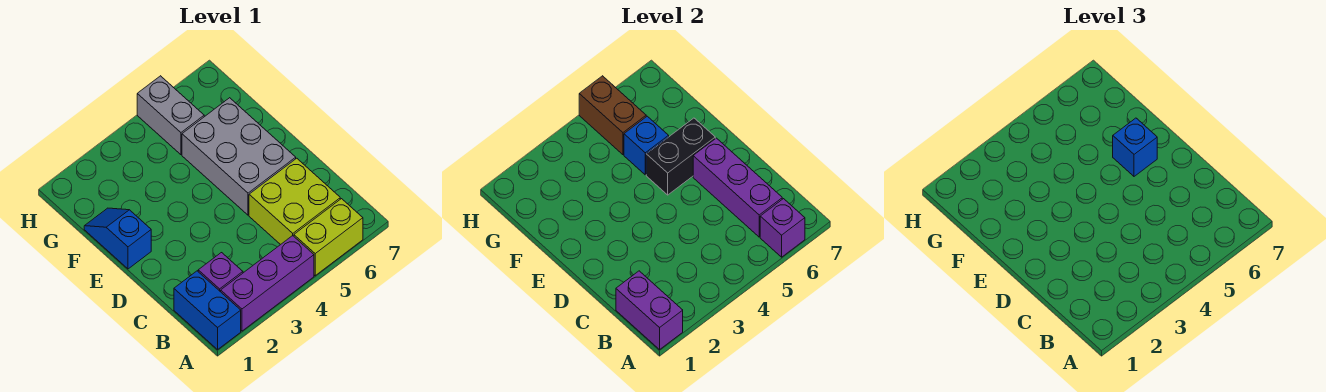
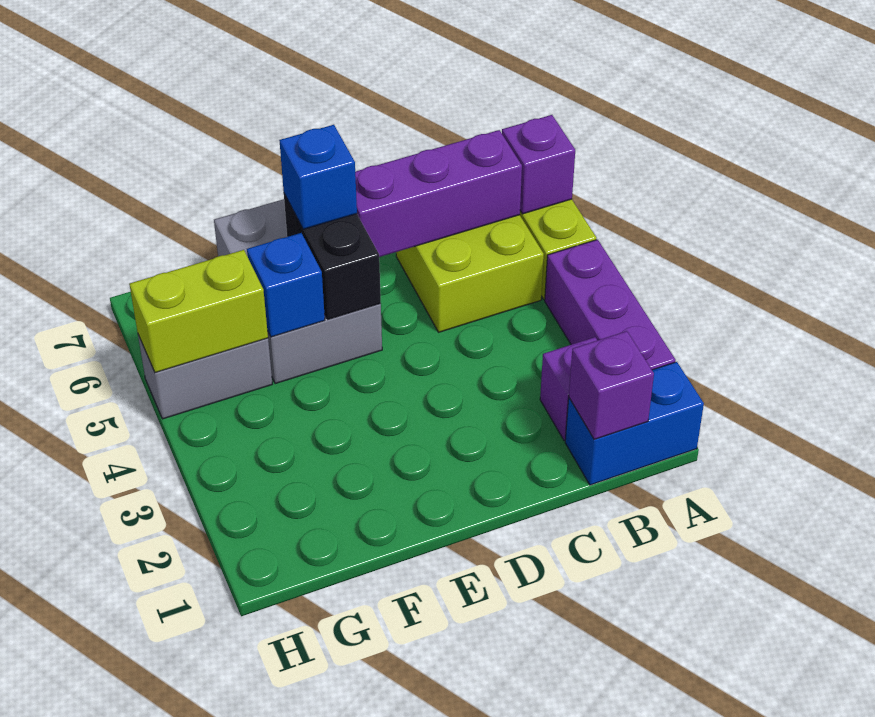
purple 1x2 brick [616,271,683,350] -> purple 1x1 brick [569,331,654,439]
grey 2x3 brick [182,98,296,215] -> grey 2x3 brick turned to [214,199,382,384]
blue 1x2 slope [84,208,151,269] -> none
brown 1x2 brick [579,76,646,155] -> lime 1x2 brick [129,250,268,373]

